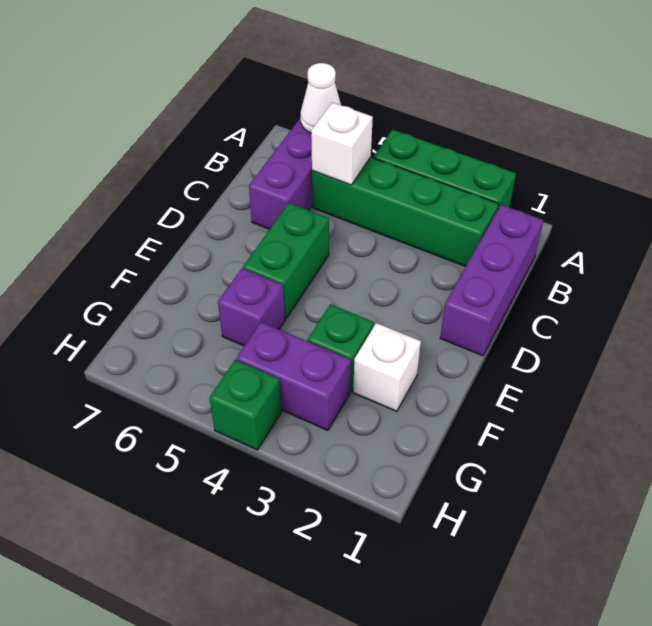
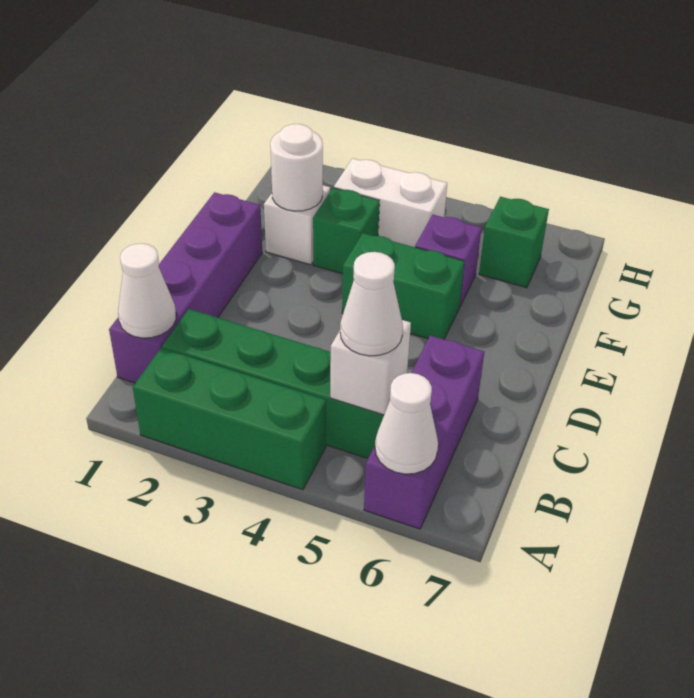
purple 1x3 brick [440,205,543,356] -> purple 1x4 brick [109,192,262,383]
none -> white 1x1 cone [118,243,176,338]
none -> white 1x1 cone [340,252,403,356]
green 1x2 brick [243,203,329,319] -> green 1x2 brick turned to [342,233,465,339]
none -> white 1x1 round brick [270,124,323,211]
purple 1x2 brick [237,322,351,430] -> white 1x2 brick [334,158,447,247]
green 1x1 brick [210,360,281,450] -> green 1x1 brick moved to [479,197,549,288]

